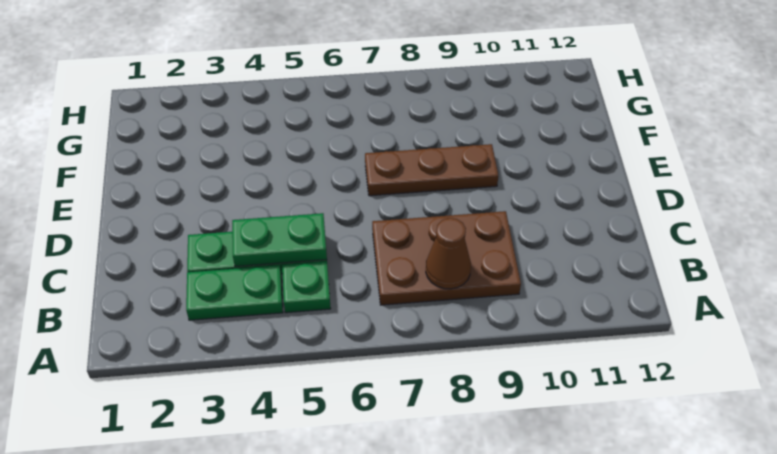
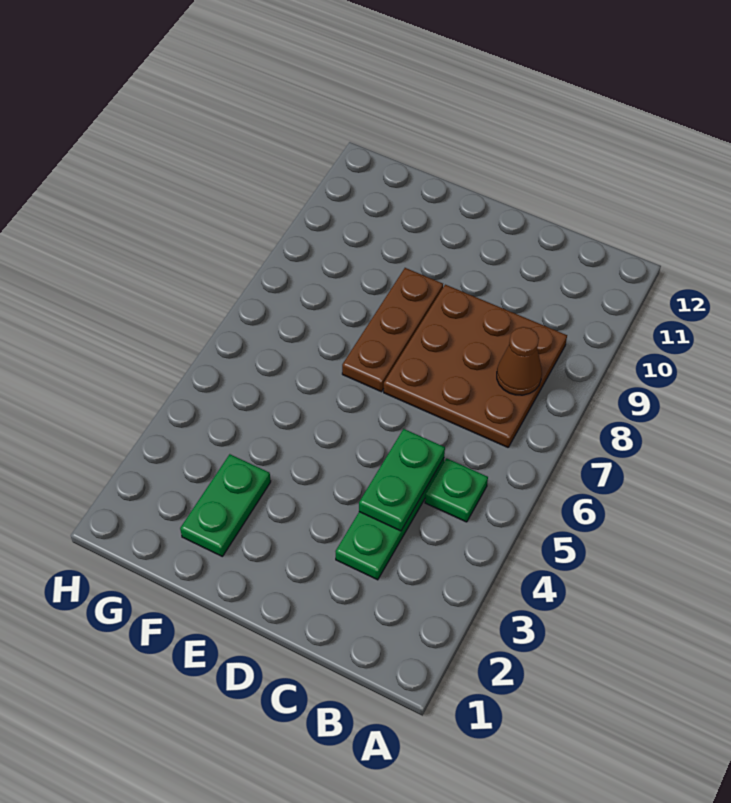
green 1x2 plate [186,265,283,320] -> green 1x2 plate moved to [180,454,271,556]
brown 2x3 plate [372,211,521,305] -> brown 3x3 plate [384,285,567,447]

